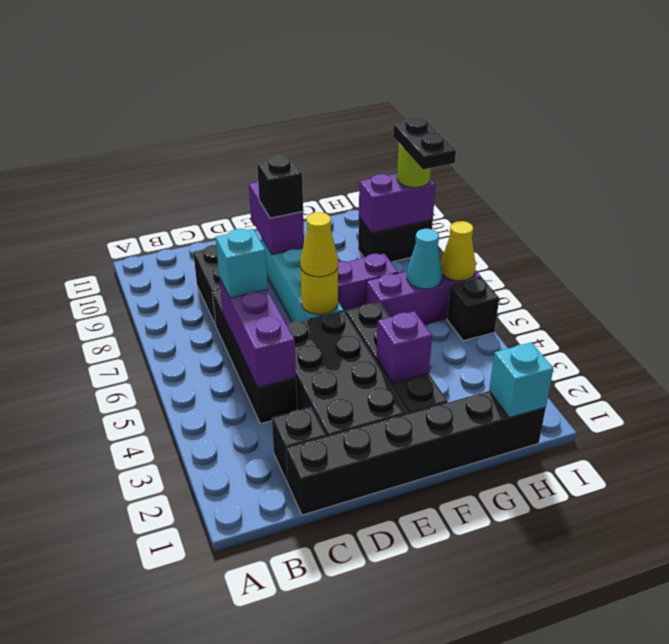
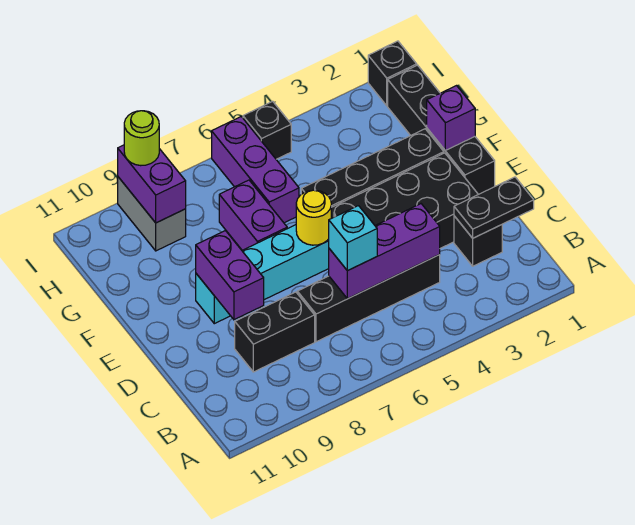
black 1x6 brick [286,391,546,515] -> black 1x4 brick [388,65,495,195]
yellow 1x1 cone [300,212,338,277] -> none
purple 1x2 brick [249,182,304,255] -> purple 1x2 brick turned to [196,230,264,320]
black 1x1 brick [257,156,303,218] -> black 1x1 brick moved to [368,41,417,106]
purple 1x1 brick [376,311,432,383] -> purple 1x1 brick moved to [427,86,475,150]
cyan 1x1 brick [489,342,553,418] -> none
cyan 1x1 cone [407,229,442,289] -> none
black 1x2 brick [358,217,433,262] -> grey 1x2 brick [118,177,186,251]
yellow 1x1 cone [441,221,476,281] -> none
black 1x2 plate [393,117,456,170] -> black 1x2 plate moved to [454,177,534,238]

